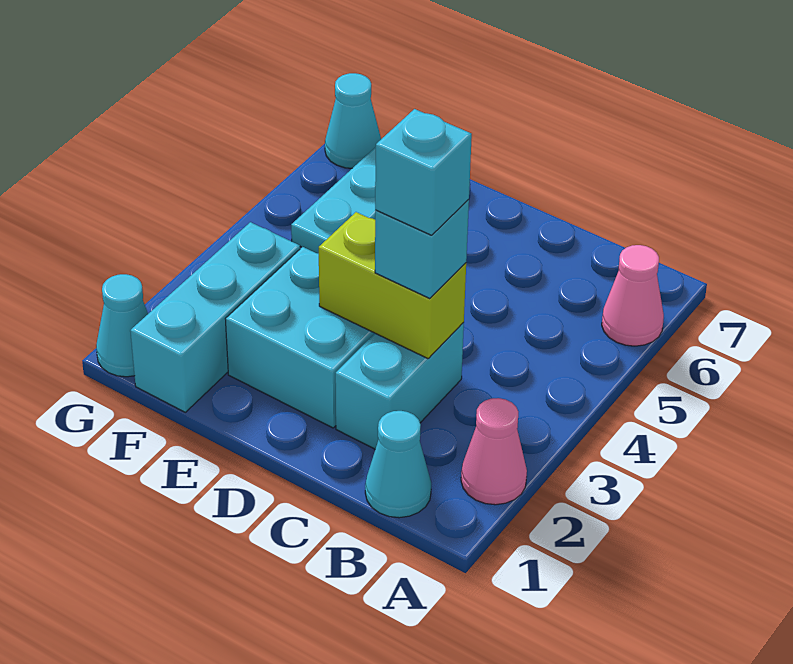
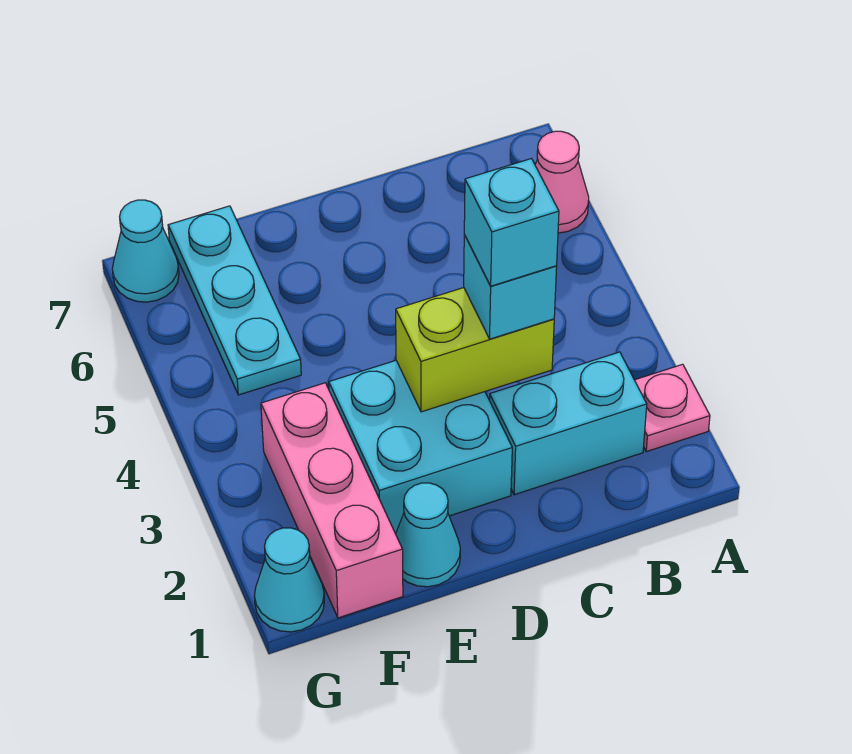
pink 1x1 cone [461,398,527,505] -> pink 1x1 plate [635,364,710,452]
cyan 1x1 cone [365,411,431,518] -> cyan 1x1 cone moved to [396,483,460,587]
cyan 1x2 brick [335,322,464,449] -> cyan 1x2 brick turned to [490,352,647,495]
cyan 1x3 brick [130,222,300,412] -> pink 1x3 brick [261,383,403,618]

